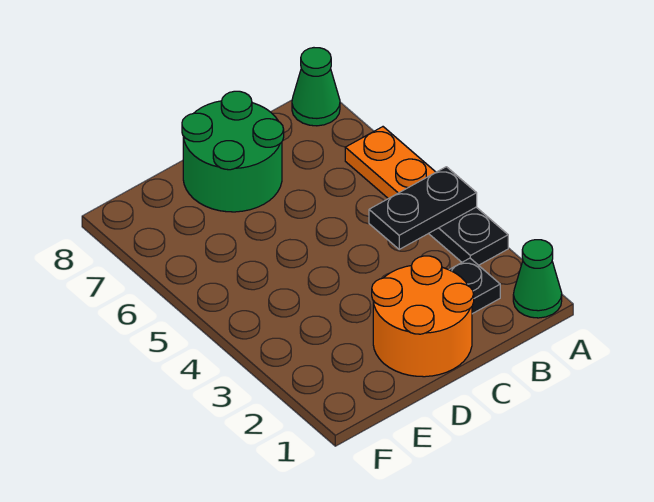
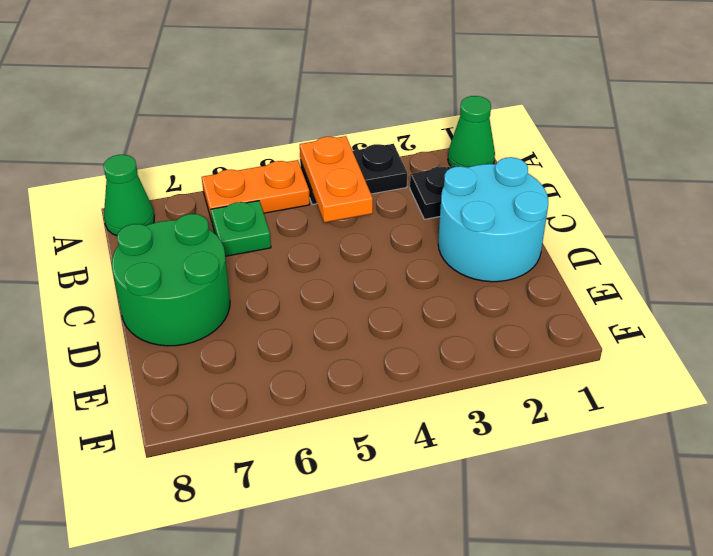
black 1x2 plate [369,167,477,249] -> orange 1x2 plate [300,136,373,222]
none -> green 1x1 plate [211,201,271,256]
orange 2x2 round brick [372,256,474,377] -> cyan 2x2 round brick [438,157,548,282]

